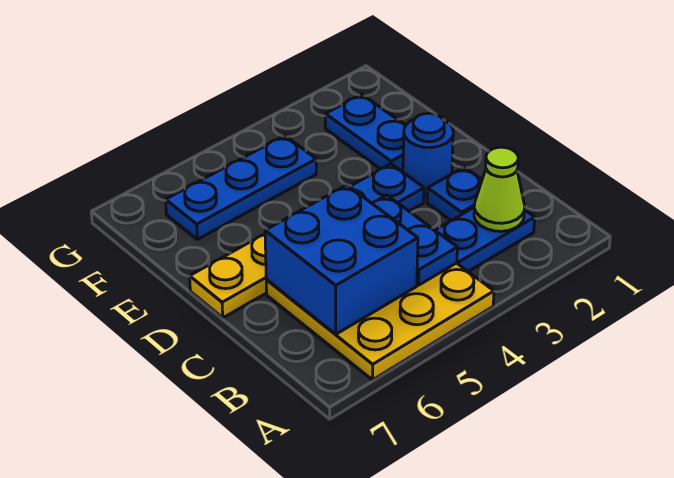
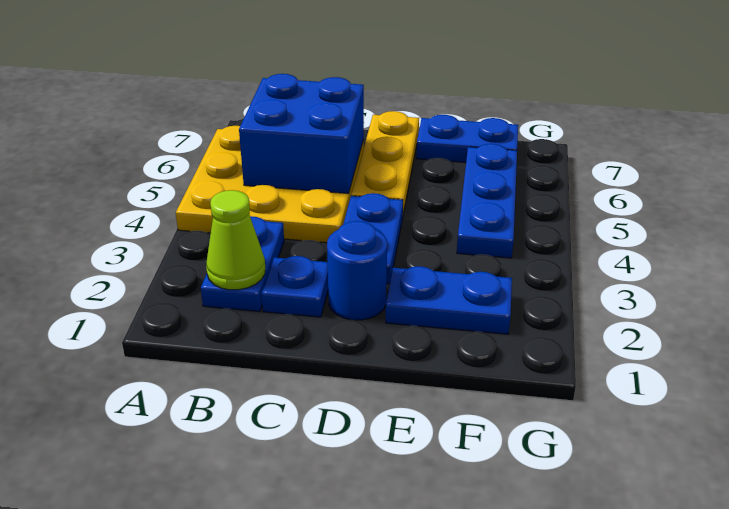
blue 1x2 plate [372,195,457,285] -> blue 1x2 plate moved to [416,115,518,162]

